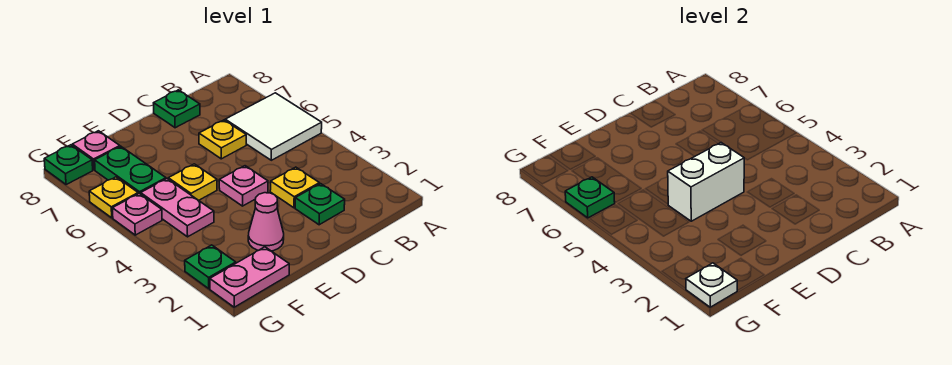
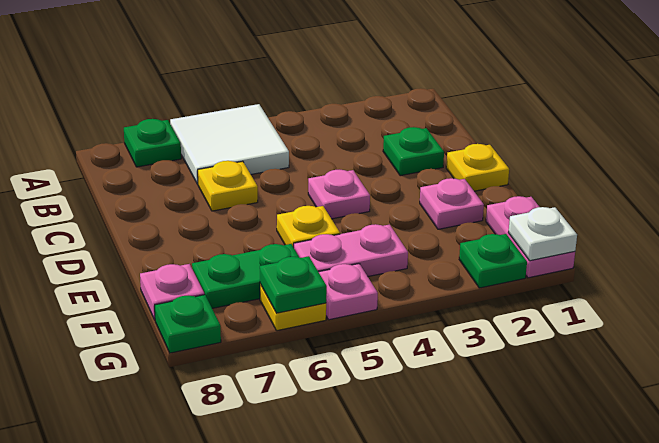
yellow 1x1 plate [270,167,319,208] -> yellow 1x1 plate moved to [446,144,509,191]
green 1x1 plate [154,90,200,128] -> green 1x1 plate moved to [124,119,181,167]
white 1x2 brick [668,143,744,221] -> none
pink 1x1 cone [248,193,284,251] -> pink 1x1 plate [420,178,484,229]

